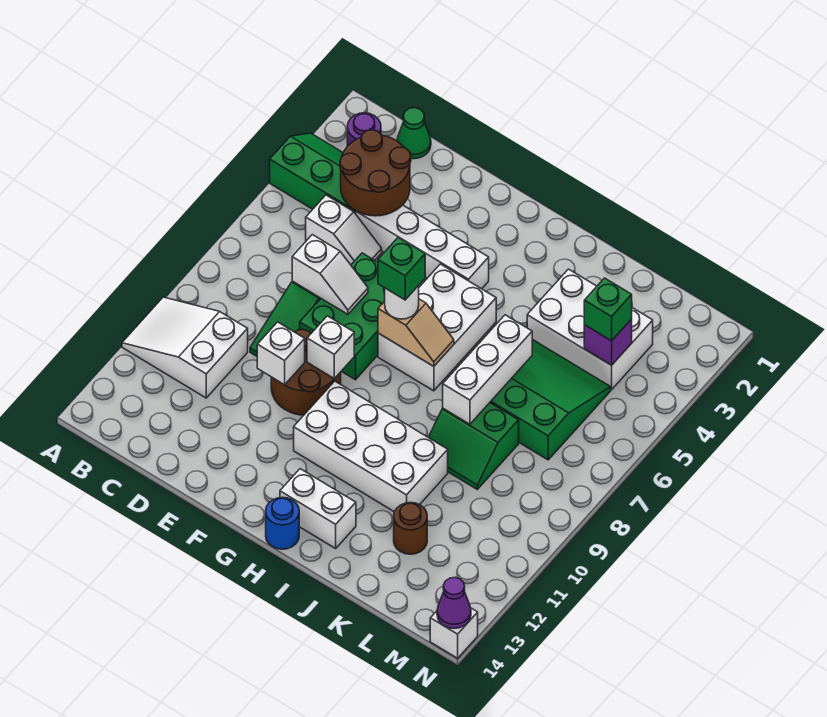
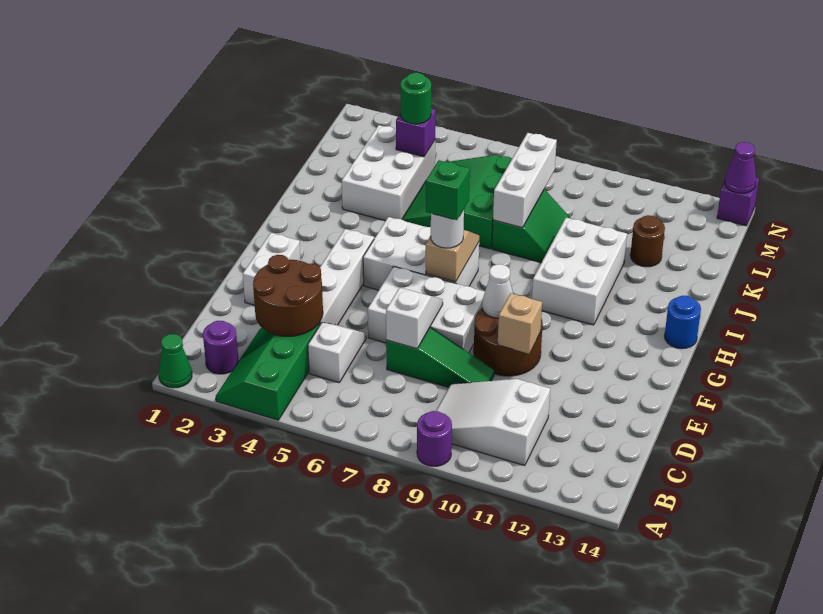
none -> purple 1x1 round brick [417,411,452,466]
white 2x3 slope [122,297,248,398] -> white 2x3 slope turned to [436,379,550,466]
green 1x1 cone [397,108,431,159] -> green 1x1 cone moved to [159,334,192,388]
green 2x3 brick [300,253,385,380] -> white 2x3 brick [368,267,485,353]
white 1x1 brick [257,322,305,385] -> tan 1x1 brick [498,293,542,354]
white 1x1 brick [307,316,354,379] -> white 1x1 cone [482,264,513,318]
white 2x4 brick [294,381,448,512] -> white 2x3 brick [532,218,627,325]
white 1x2 brick [280,469,356,548] -> white 1x2 brick moved to [243,233,301,305]
white 1x3 brick [443,315,532,424] -> white 1x3 brick turned to [493,133,557,228]
green 1x1 brick [584,278,632,341] -> green 1x1 round brick [400,73,431,124]
white 1x1 brick [430,608,478,658] -> purple 1x1 brick [717,178,759,226]

